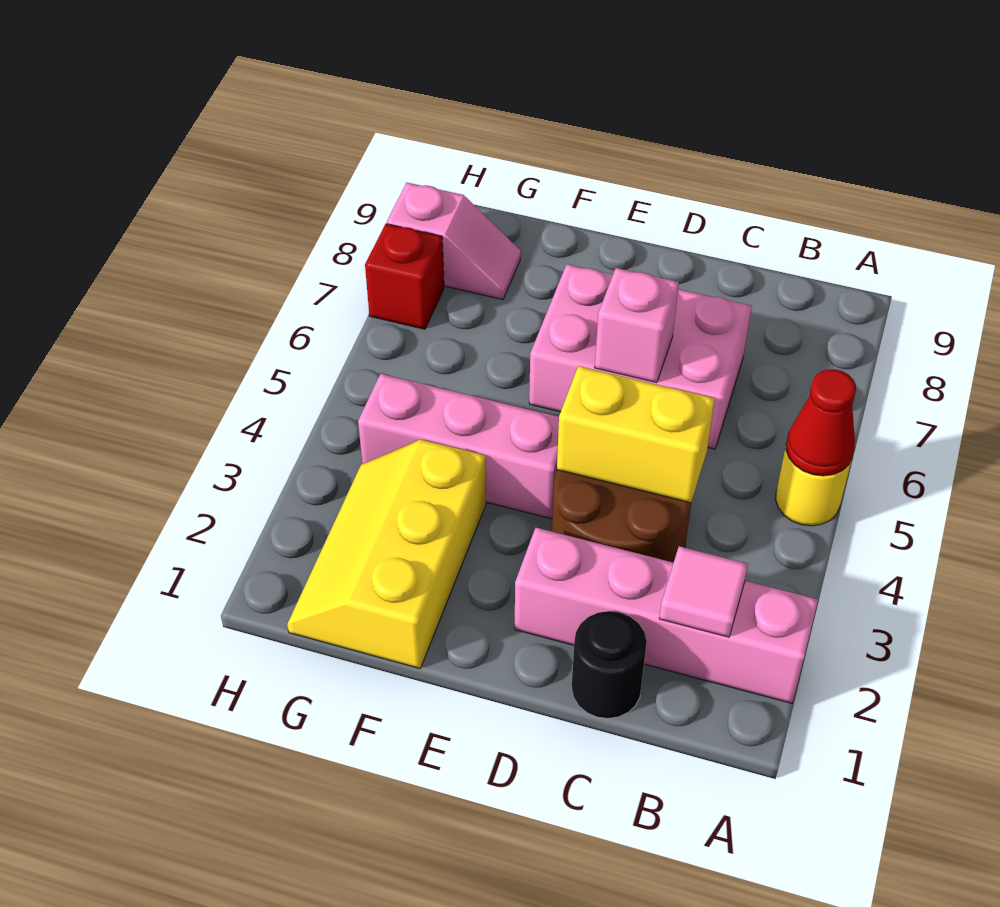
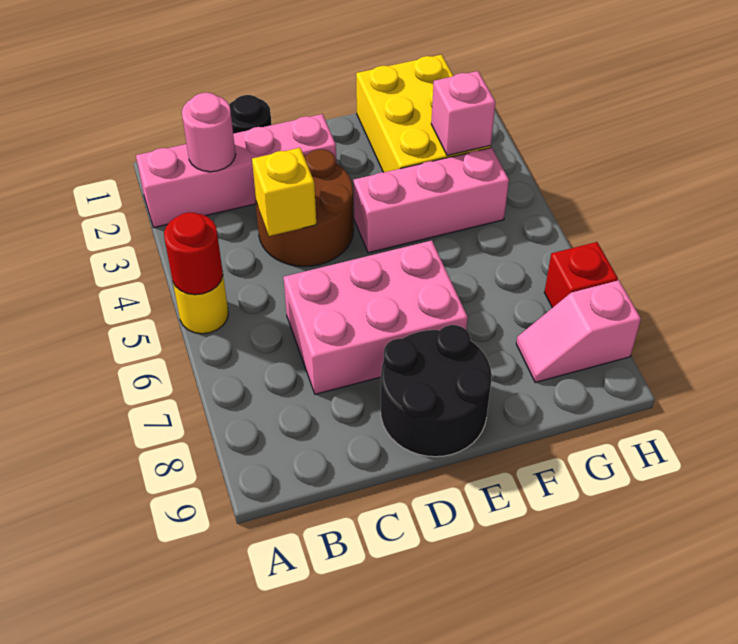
red 1x1 cone [786,369,856,476] -> red 1x1 round brick [164,212,223,295]
pink 1x1 tile [659,546,748,637] -> pink 1x1 round brick [182,93,236,172]
yellow 1x2 brick [557,366,715,503] -> yellow 1x1 brick [252,148,316,236]
pink 1x1 brick [595,268,679,383] -> pink 1x1 brick moved to [431,71,495,156]
none -> black 2x2 round brick [381,325,492,457]
yellow 2x3 slope [287,439,486,669] -> yellow 2x3 brick [356,55,491,172]

